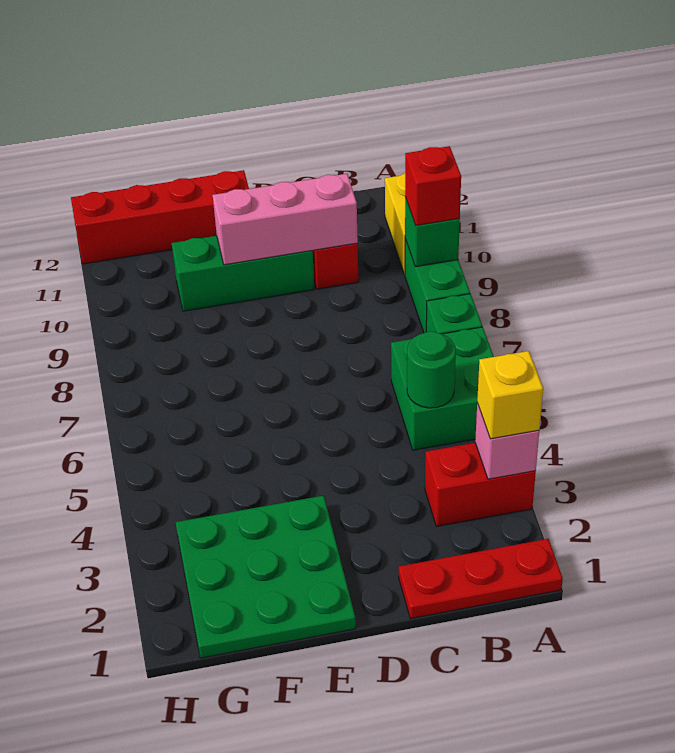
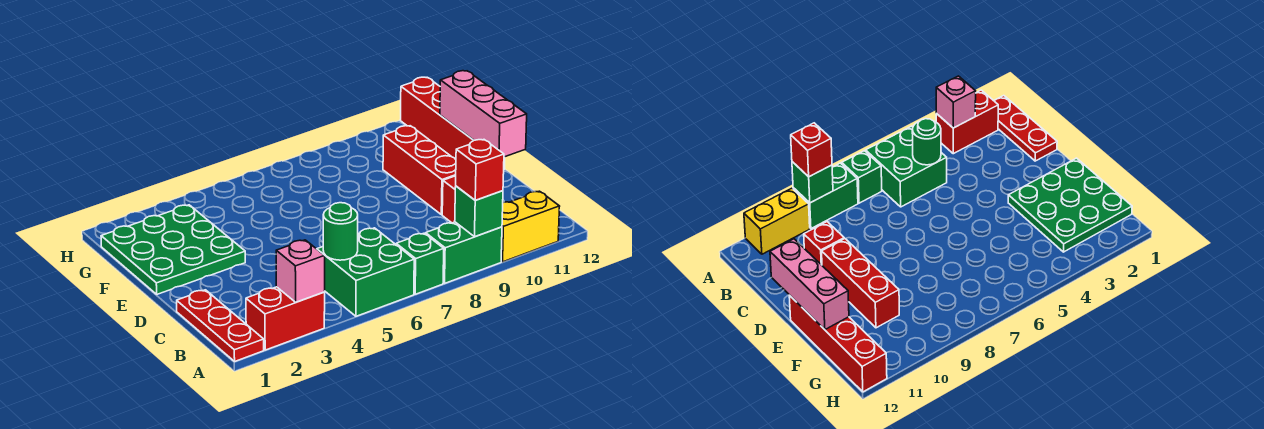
red 1x2 brick [425,443,536,527] -> red 1x2 brick turned to [246,287,325,350]
yellow 1x1 brick [477,351,543,439] -> none
pink 1x3 brick [213,174,358,265] -> pink 1x3 brick moved to [440,71,527,157]
green 1x3 brick [172,236,314,311] -> red 1x3 brick [383,126,456,215]

